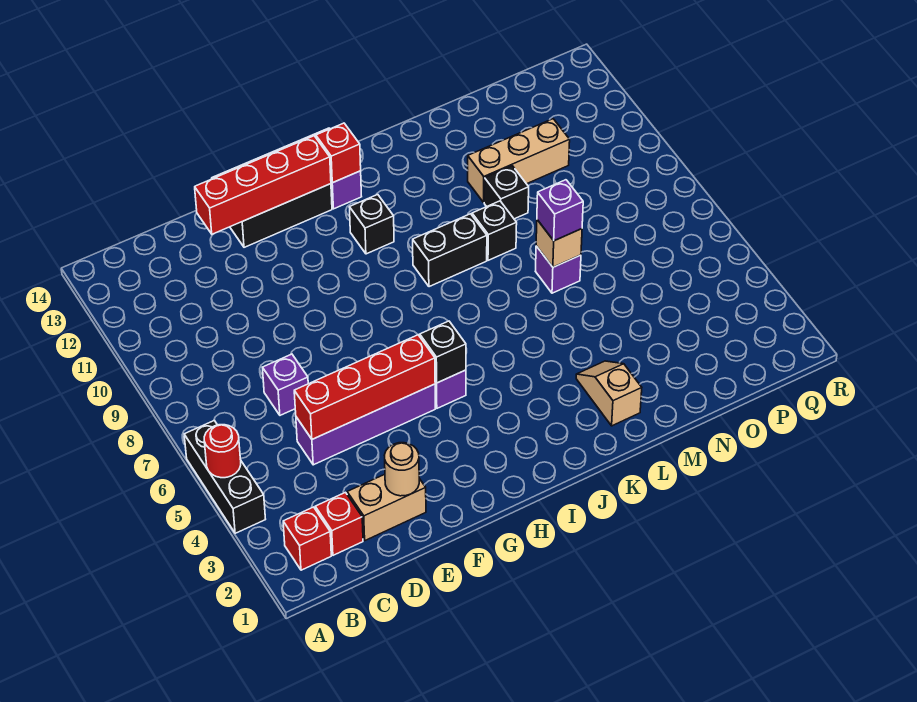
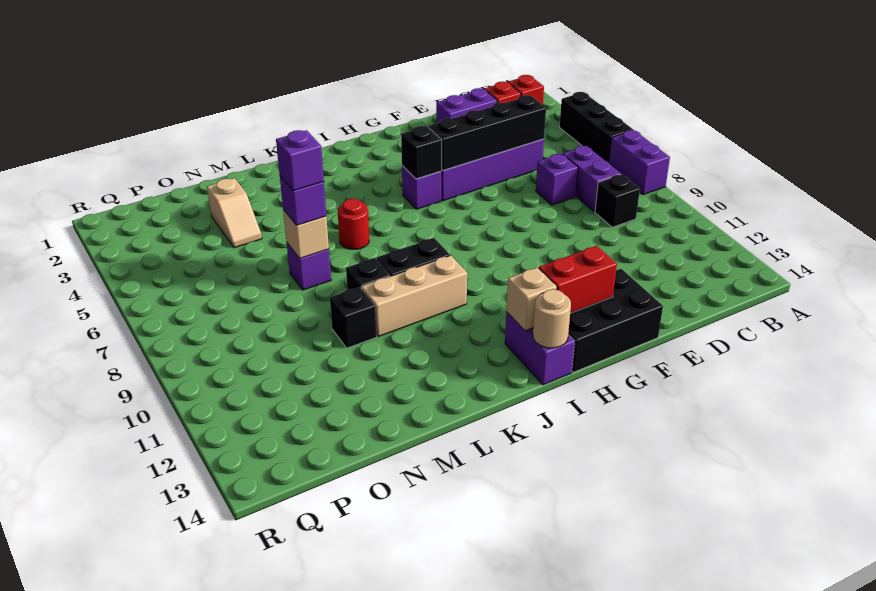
red 1x1 round brick [204,425,241,478] -> red 1x1 round brick moved to [338,199,369,249]
none -> purple 1x2 brick [609,130,670,195]
none -> purple 1x2 brick [563,146,621,212]
tan 1x2 brick [347,474,426,540] -> purple 1x2 brick [436,88,497,123]
red 1x4 brick [294,335,435,439] -> black 1x4 brick [428,95,546,170]
tan 1x1 round brick [384,443,419,496] -> tan 1x1 round brick moved to [533,289,571,348]
red 1x4 brick [195,136,331,234] -> red 1x2 brick [539,246,617,313]
black 1x1 brick [349,195,394,254] -> black 1x1 brick moved to [595,174,640,227]
red 1x1 brick [316,123,361,183] -> tan 1x1 brick [506,267,557,331]
tan 1x2 slope [576,361,642,426] -> tan 1x2 slope moved to [207,178,262,248]
none -> purple 1x1 brick [276,130,324,191]
tan 1x3 brick [468,119,570,202] -> tan 1x3 brick moved to [361,255,467,337]

